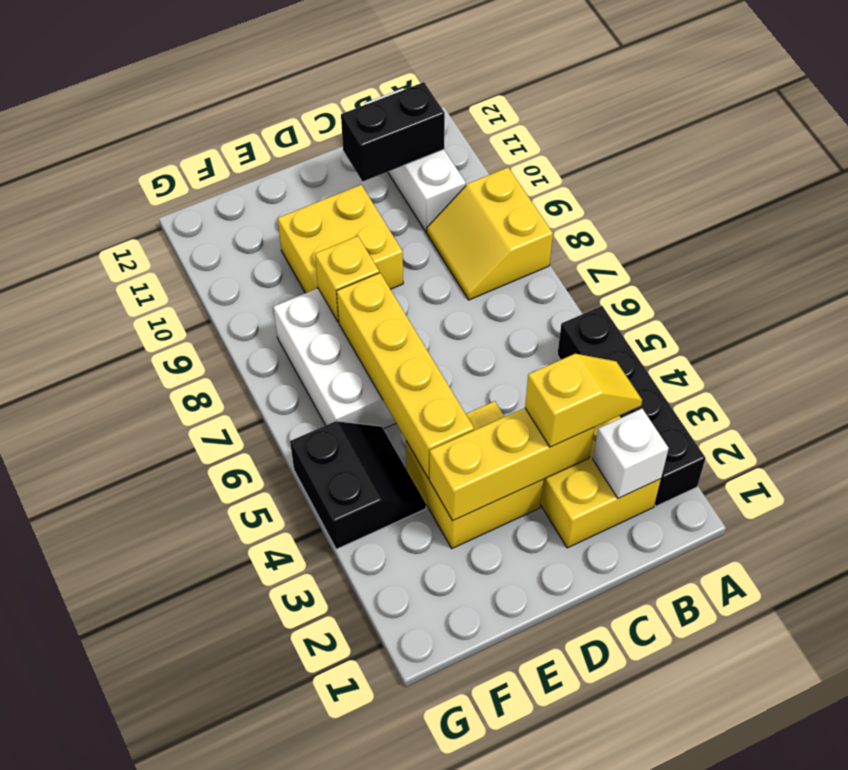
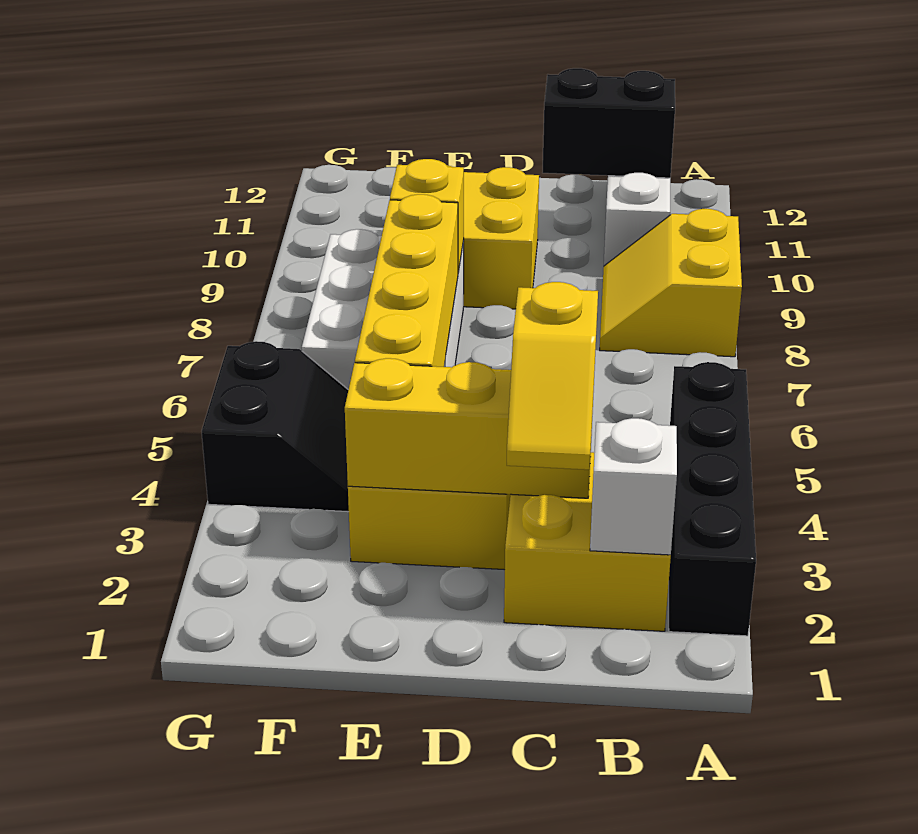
yellow 1x2 slope [525,354,642,447] -> yellow 1x2 slope turned to [507,282,598,470]

